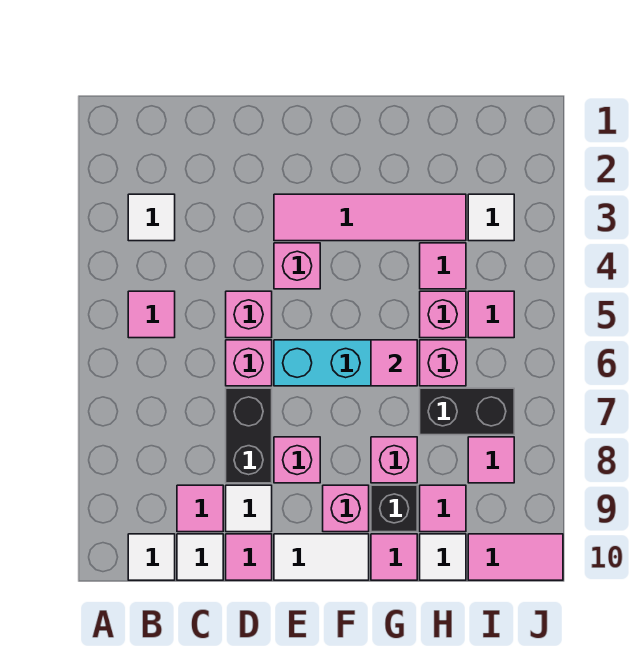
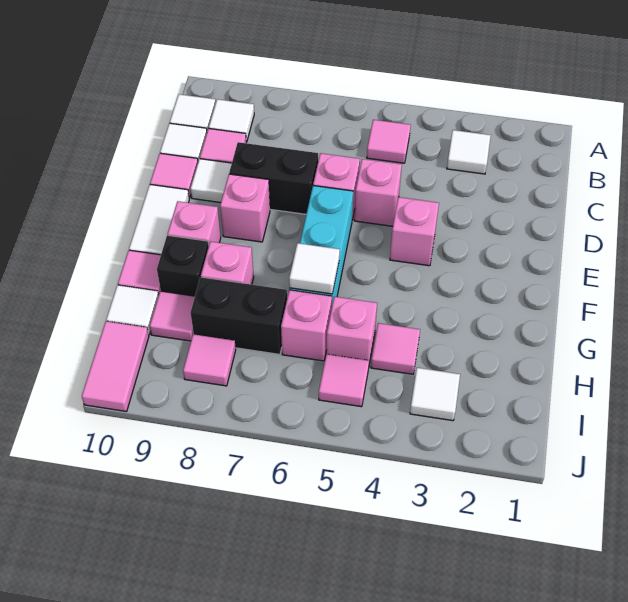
none -> white 1x1 tile [209,99,254,142]
pink 1x4 tile [274,194,466,241] -> none
pink 1x1 tile [371,340,417,386] -> white 1x1 tile [289,243,340,294]
black 1x2 brick [420,388,514,435] -> black 1x2 brick turned to [191,277,287,354]

